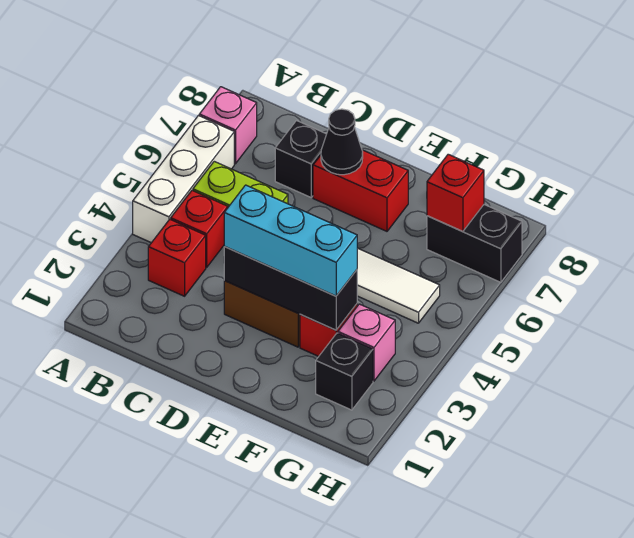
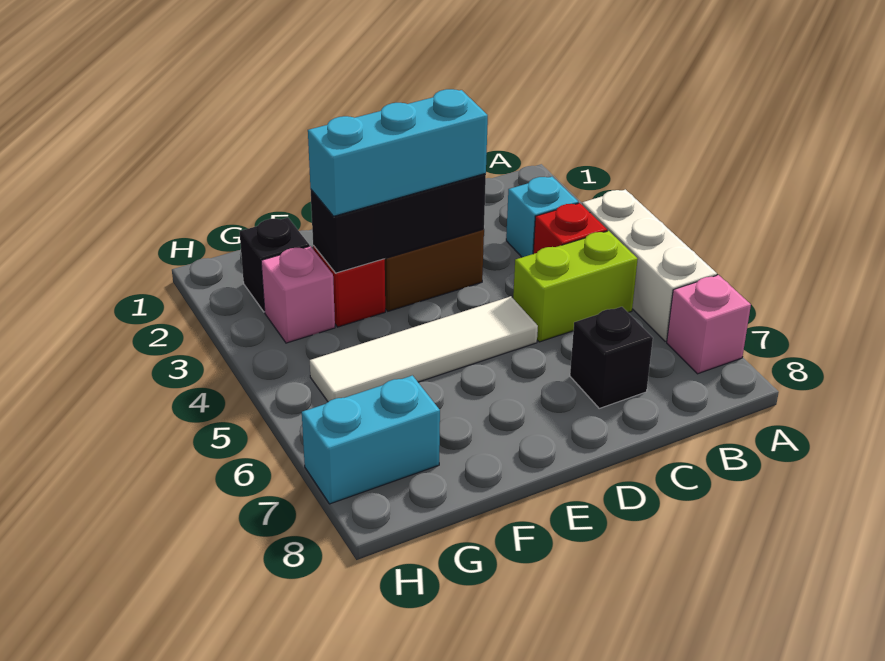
red 1x1 brick [148,219,206,296] -> cyan 1x1 brick [506,177,578,257]
red 1x2 brick [313,150,408,231] -> none
black 1x1 cone [321,109,363,175] -> none
black 1x2 brick [427,205,522,282] -> cyan 1x2 brick [302,375,440,504]
red 1x1 brick [427,154,484,232] -> none

